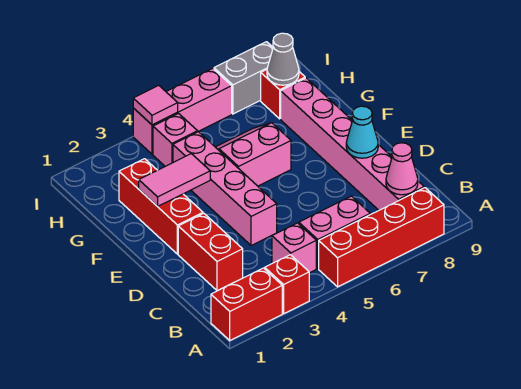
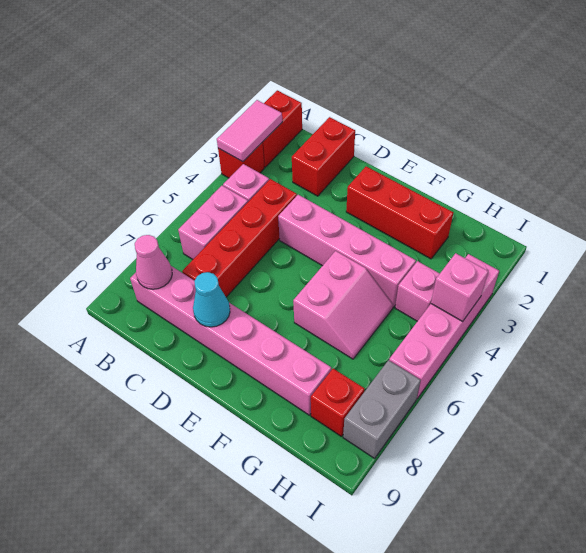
red 1x4 brick [319,188,444,287] -> red 1x4 brick moved to [182,179,297,297]
red 1x2 brick [178,214,243,291] -> red 1x2 brick turned to [292,117,355,196]
pink 1x2 tile [139,154,210,206] -> pink 1x2 tile moved to [217,100,282,162]
grey 1x1 cone [267,33,299,85] -> none
pink 1x3 brick [133,68,232,154] -> pink 1x4 brick [389,254,499,399]
pink 1x1 tile [133,85,178,125] -> pink 1x1 brick [431,253,488,321]

